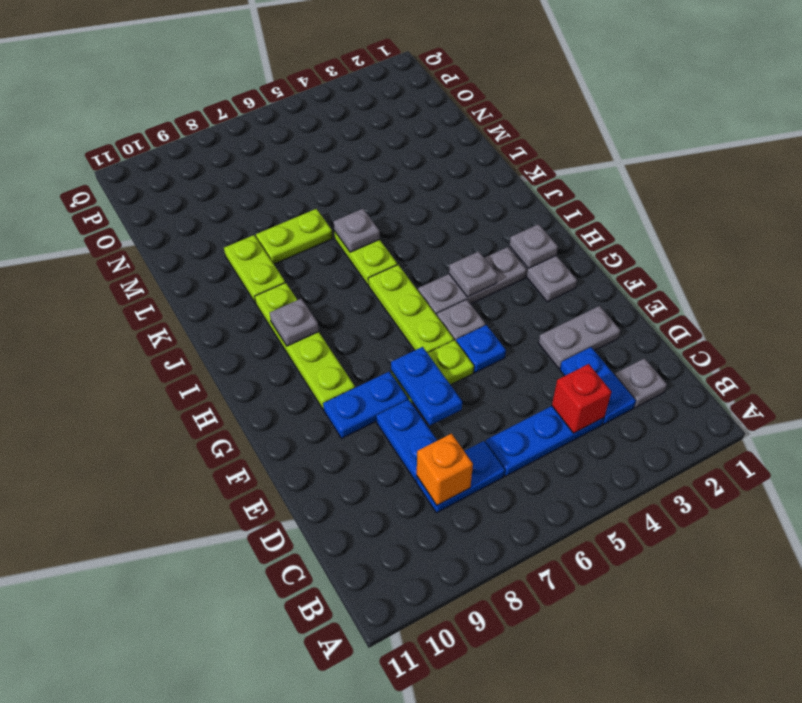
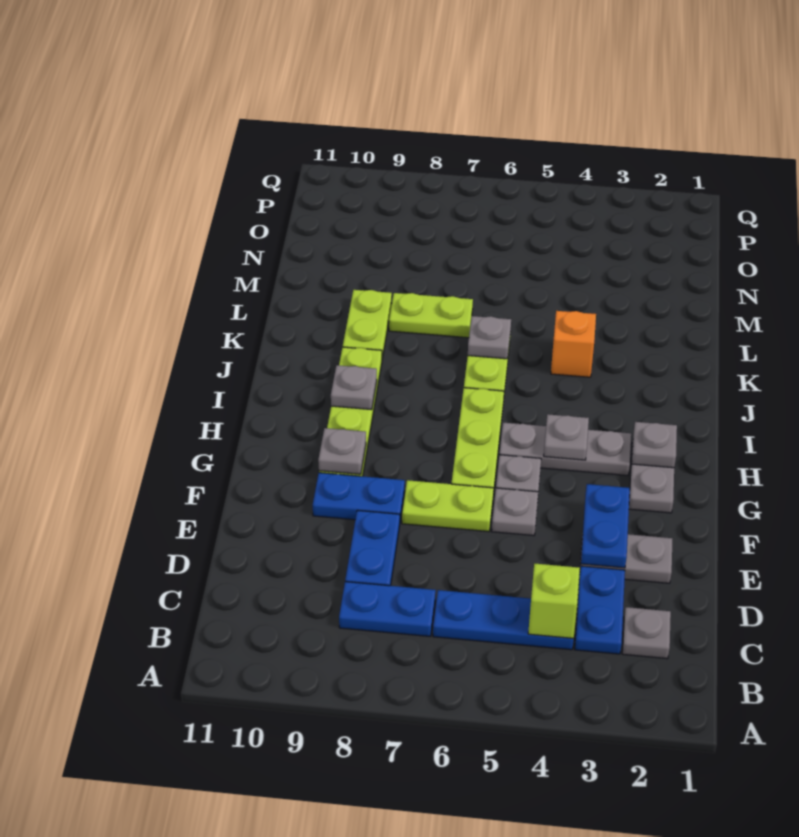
red 1x1 brick [552,364,611,433] -> lime 1x1 brick [528,564,580,638]
orange 1x1 brick [417,434,473,505] -> orange 1x1 brick moved to [551,311,596,377]
blue 1x2 plate [391,347,462,425] -> blue 1x2 plate moved to [581,484,630,568]
blue 1x1 plate [456,325,506,373] -> grey 1x1 plate [492,488,538,536]
none -> grey 1x1 plate [318,428,366,474]

